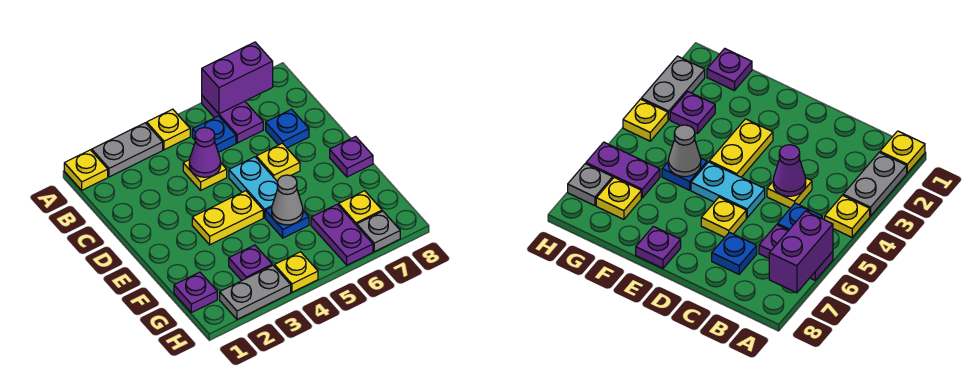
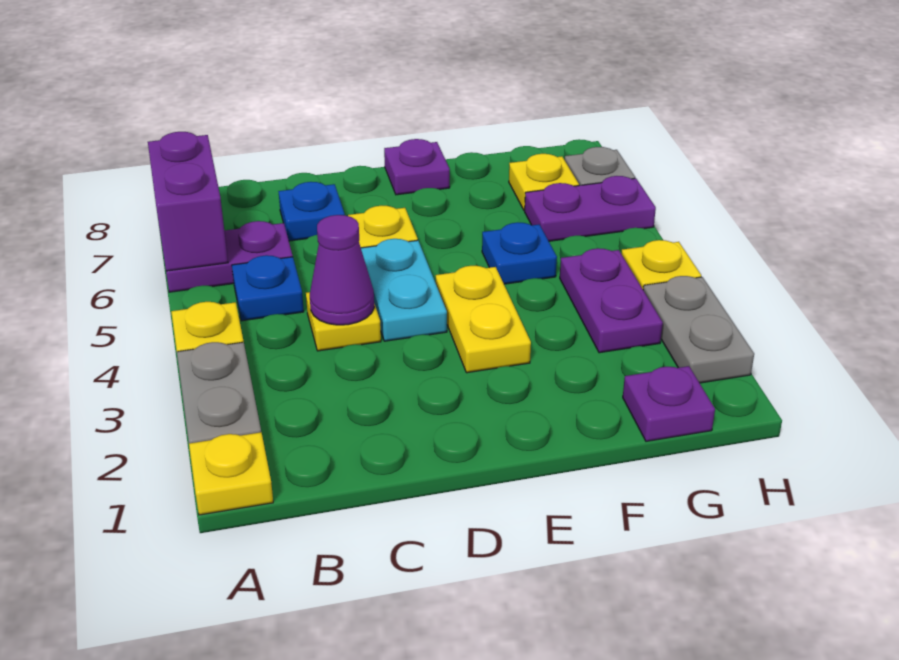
cyan 1x2 plate [229,157,278,218] -> cyan 1x2 plate turned to [361,239,447,341]
grey 1x1 cone [272,175,303,225] -> none
purple 1x1 plate [229,245,272,281] -> purple 1x2 plate [560,248,663,353]

